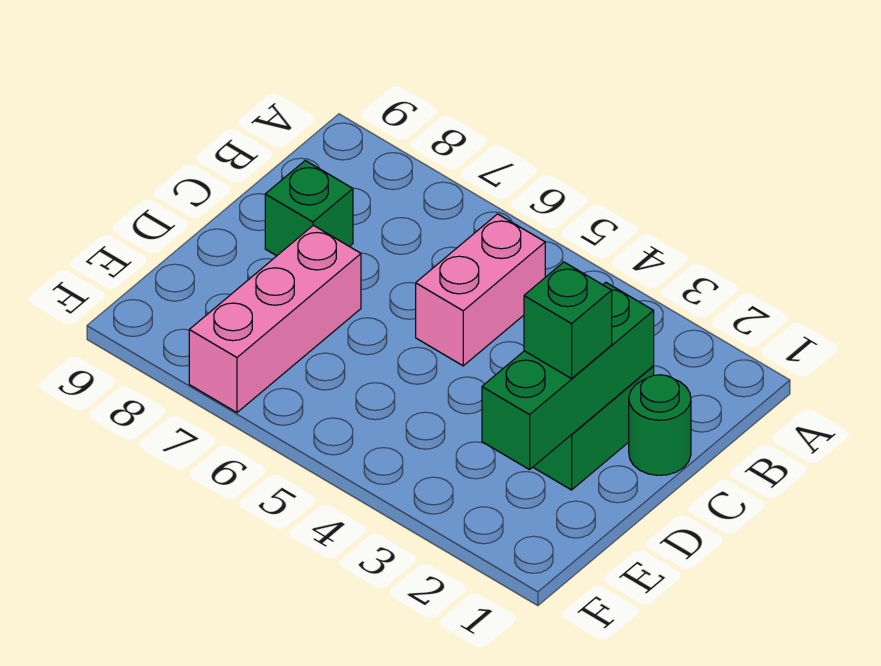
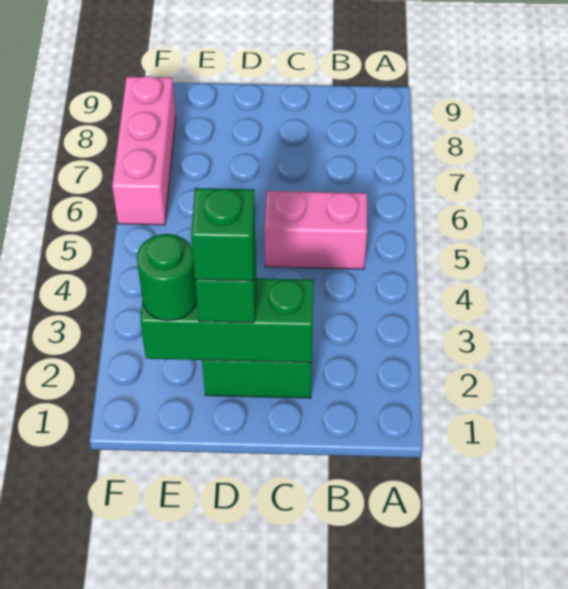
green 1x1 round brick [629,375,691,475] -> green 1x1 round brick moved to [137,234,197,321]
green 1x1 brick [265,161,353,256] -> green 1x1 brick moved to [191,188,255,281]
pink 1x3 brick [189,225,361,412] -> pink 1x3 brick turned to [112,76,176,225]

